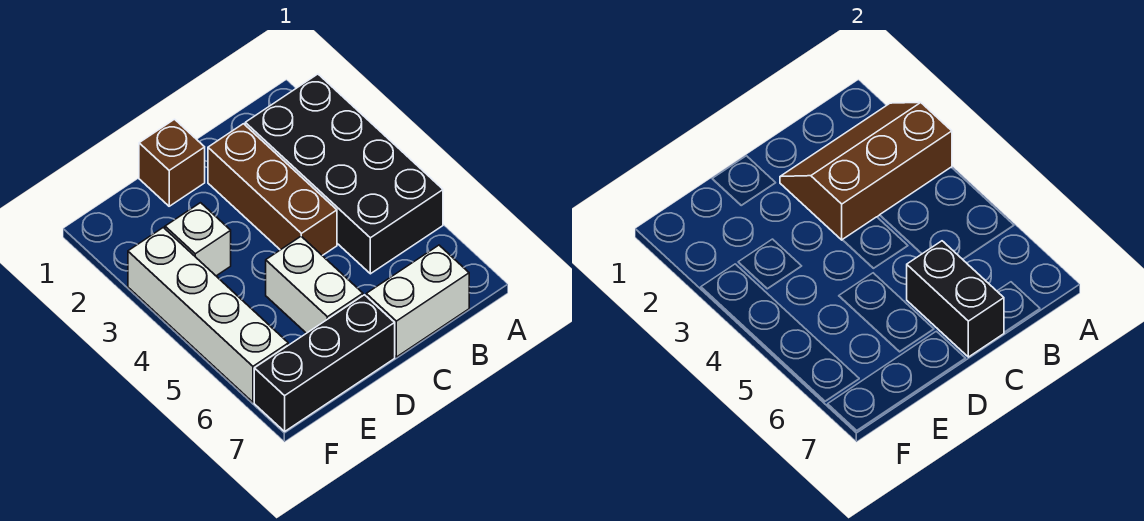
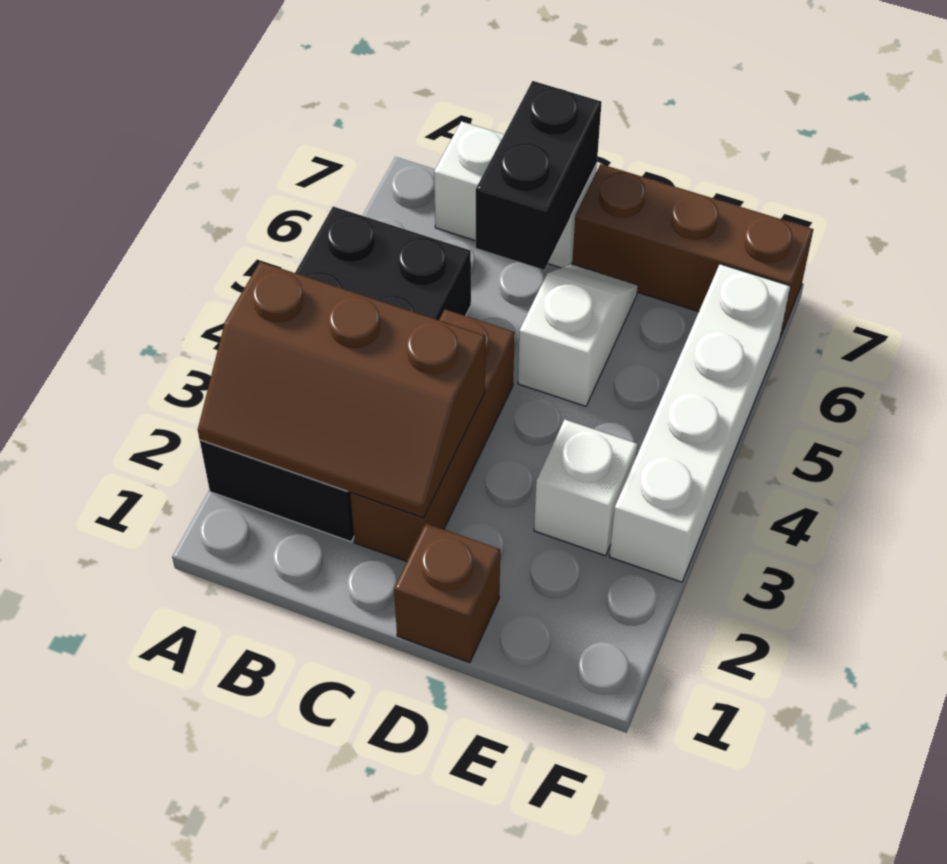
white 1x2 brick [266,236,363,333] -> white 1x2 slope [518,264,638,406]
black 1x3 brick [254,295,395,431] -> brown 1x3 brick [572,164,813,337]

